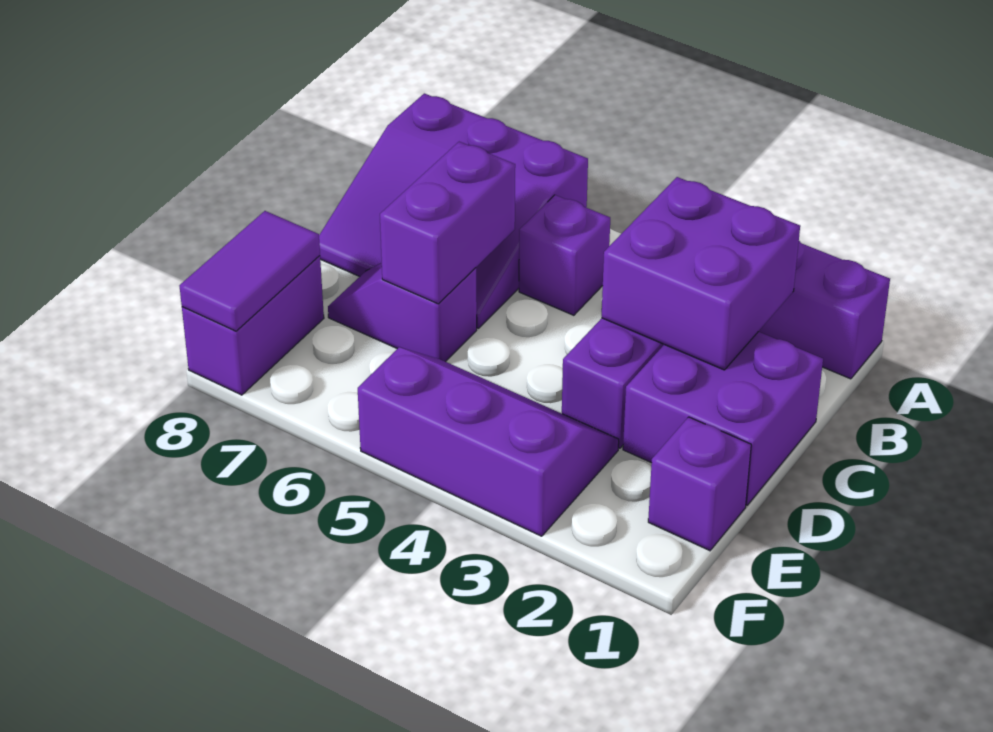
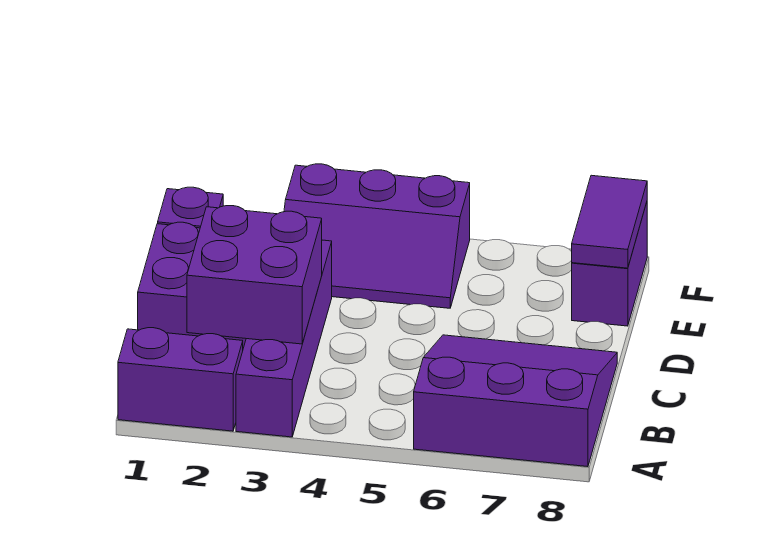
purple 1x1 brick [519,195,610,315] -> none
purple 1x2 brick [380,142,515,304] -> none
purple 1x2 slope [328,263,477,362] -> none

